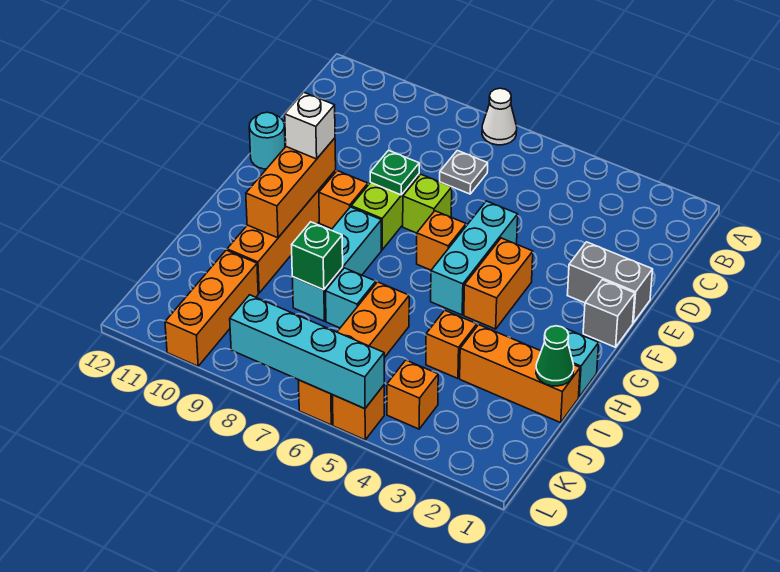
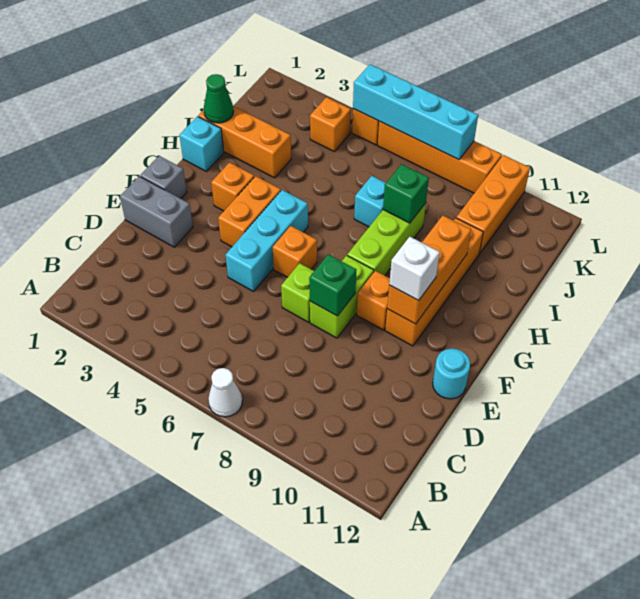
grey 1x1 plate [440,150,488,194] -> none
green 1x1 plate [370,151,419,195] -> green 1x1 brick [309,254,356,316]
cyan 1x3 brick [292,207,382,321] -> lime 1x3 brick [347,203,426,275]
orange 1x1 brick [426,310,477,378] -> orange 1x1 brick moved to [211,162,254,211]
orange 1x4 brick [298,282,409,425] -> orange 1x4 brick turned to [378,121,502,193]

